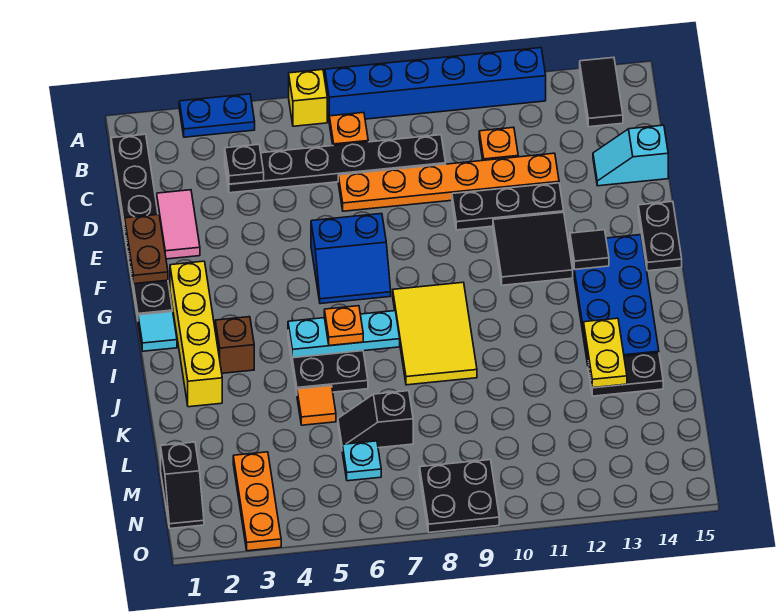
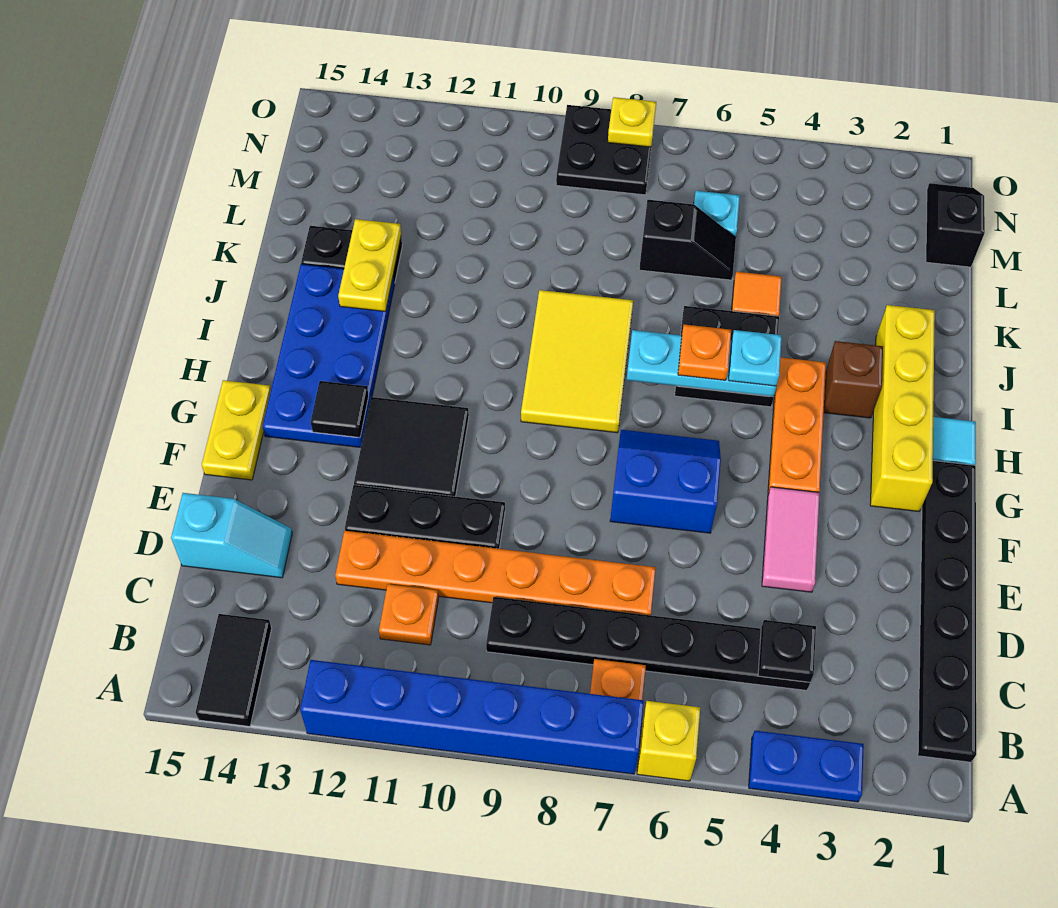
pink 1x2 tile [157,190,200,259] -> pink 1x2 tile moved to [762,487,820,592]
brown 1x2 plate [125,214,168,284] -> none
black 1x2 plate [638,201,682,271] -> yellow 1x2 plate [202,380,271,480]
none -> cyan 1x1 plate [729,330,782,386]
orange 1x3 plate [233,452,281,551] -> orange 1x3 plate moved to [768,357,826,494]
none -> yellow 1x1 plate [608,97,656,147]

